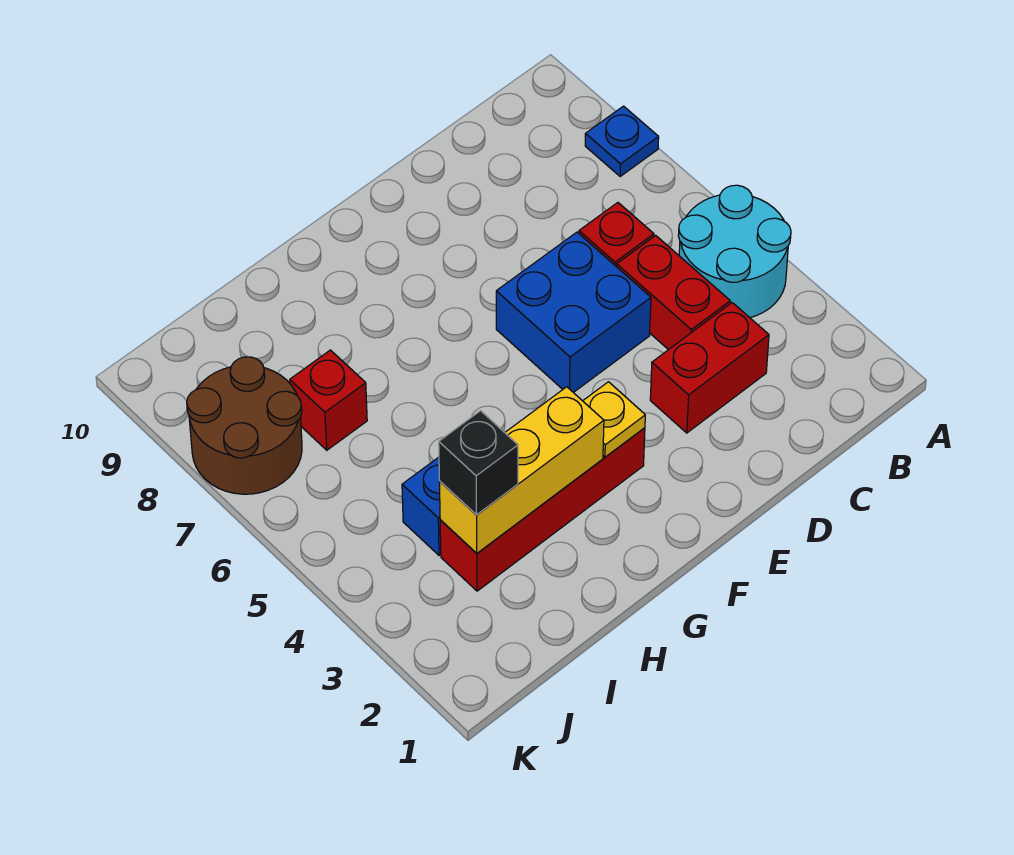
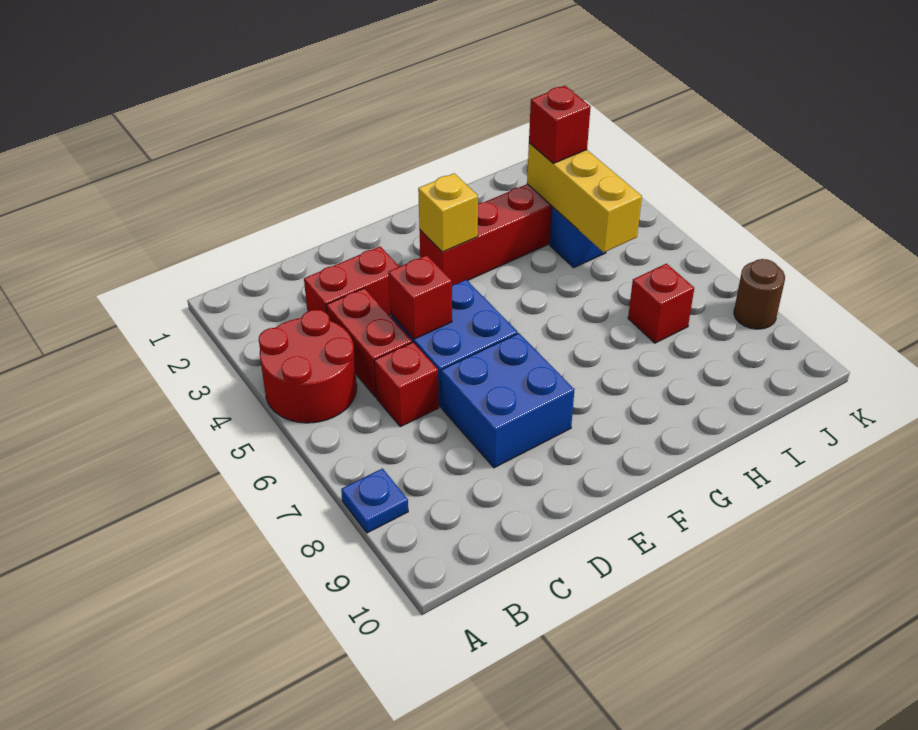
cyan 2x2 round brick [678,185,791,318] -> red 2x2 round brick [259,310,357,423]
none -> red 1x1 brick [388,255,452,339]
none -> blue 2x2 brick [441,333,574,468]
yellow 1x1 plate [583,382,645,457] -> yellow 1x1 brick [418,173,478,252]
yellow 1x3 brick [439,387,604,553] -> yellow 1x3 brick turned to [527,143,642,252]
black 1x1 brick [439,411,518,515] -> red 1x1 brick [529,86,591,163]
brown 2x2 round brick [187,357,302,494] -> brown 1x1 round brick [734,259,785,329]

